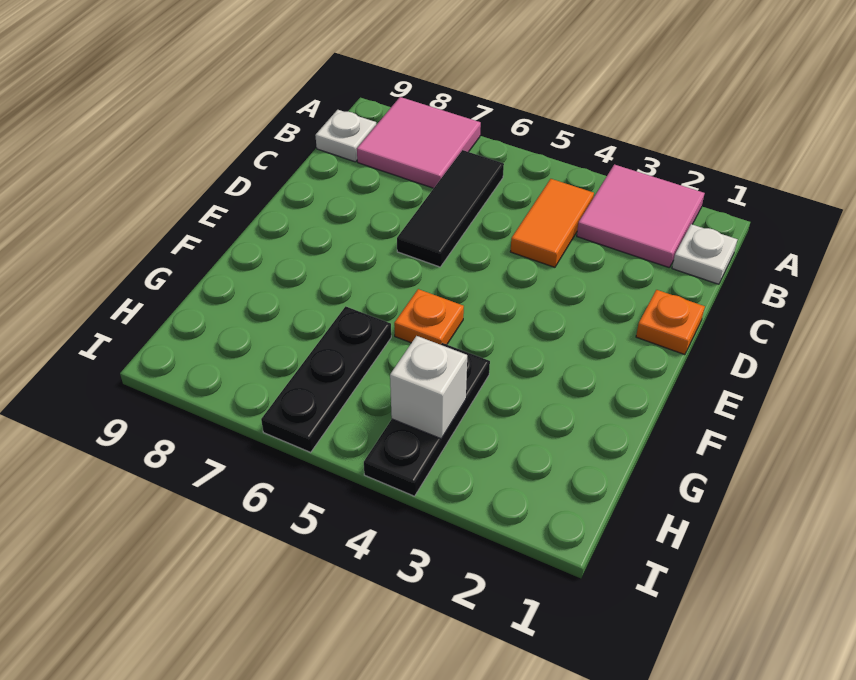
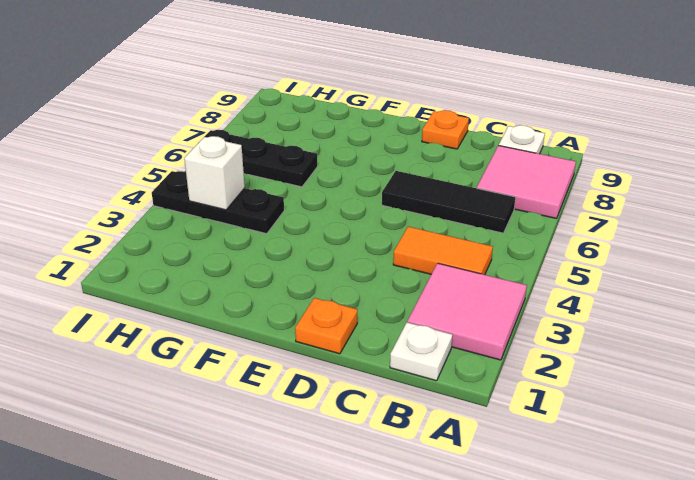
orange 1x1 plate [394,289,464,345] -> orange 1x1 plate moved to [422,110,469,149]

